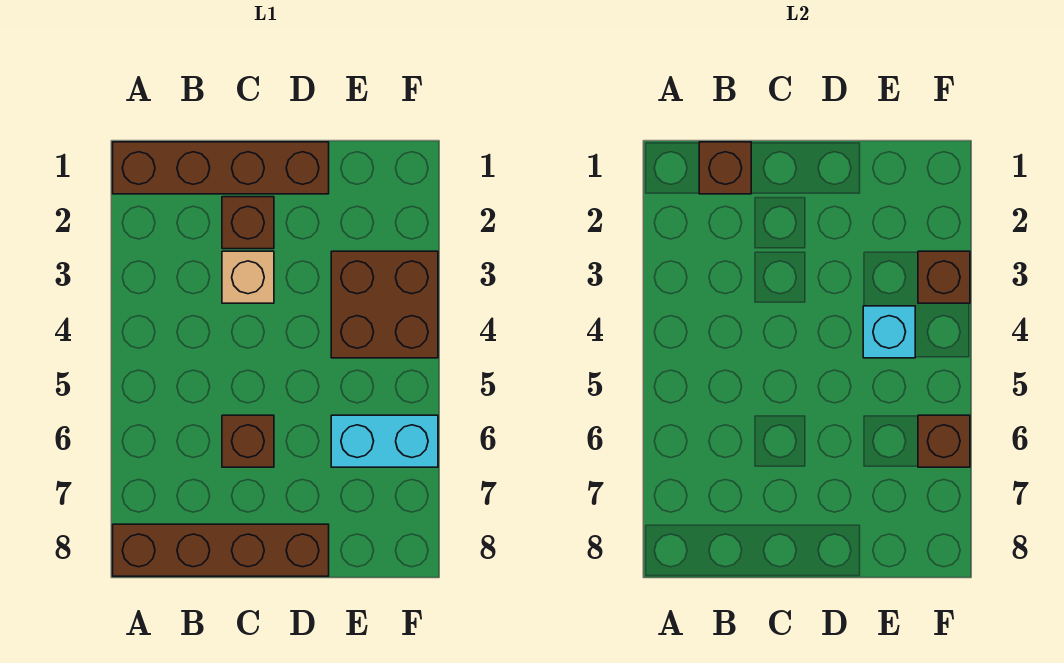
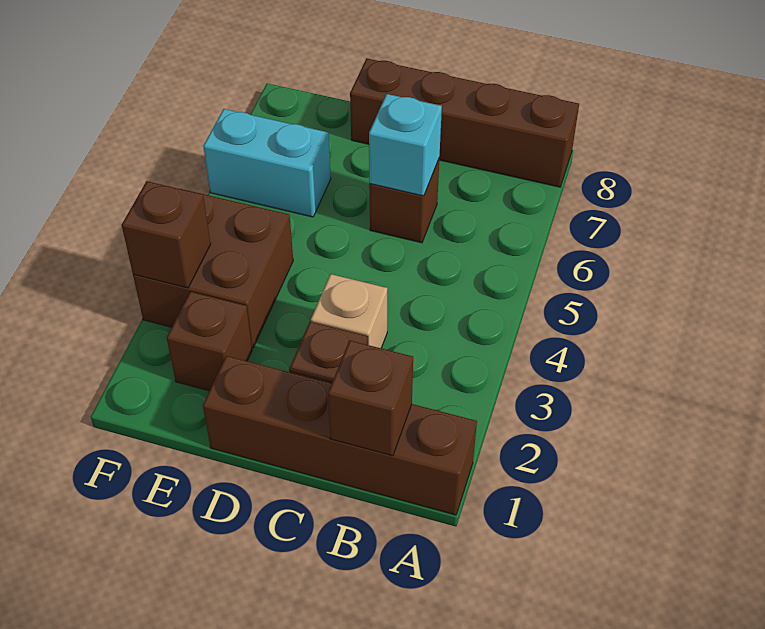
cyan 1x1 brick [863,306,915,358] -> cyan 1x1 brick moved to [369,94,442,196]
brown 1x1 brick [918,415,970,467] -> brown 1x1 brick moved to [167,292,252,391]

